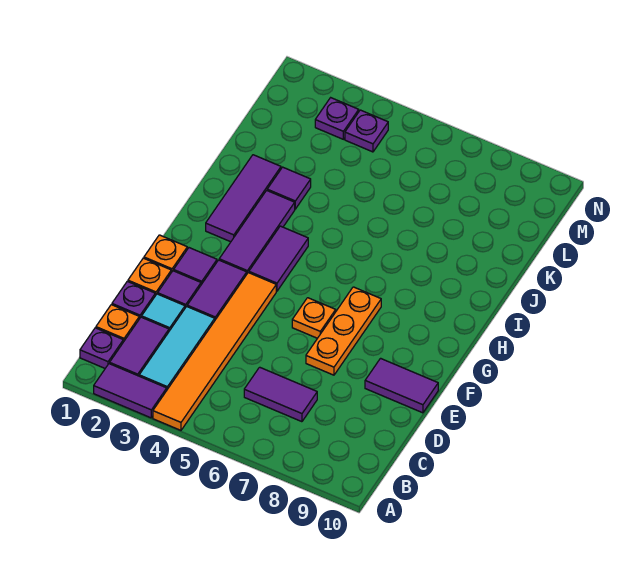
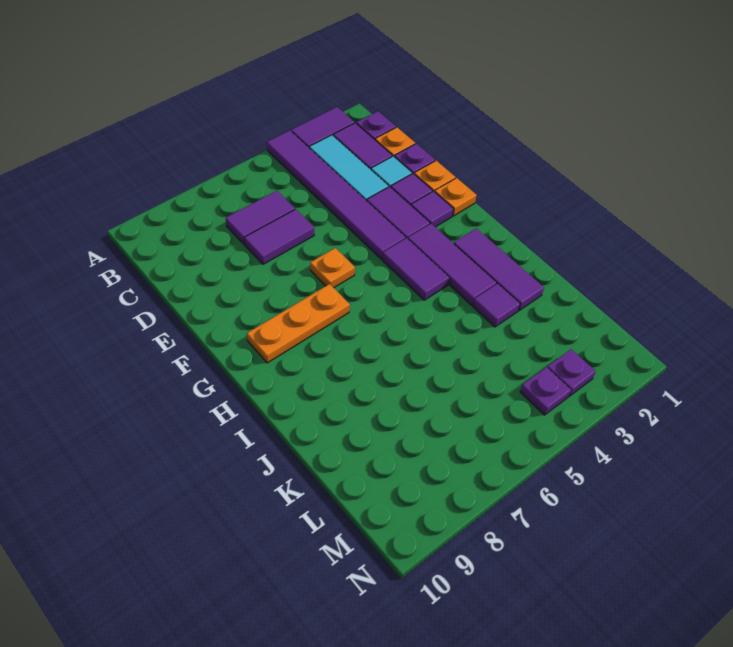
orange 1x6 tile [153,273,276,430] -> purple 1x6 tile [267,131,406,259]
orange 1x3 plate [306,287,381,375] -> orange 1x3 plate turned to [247,284,350,363]
purple 1x2 tile [365,358,438,413] -> purple 1x2 tile moved to [244,209,314,264]

